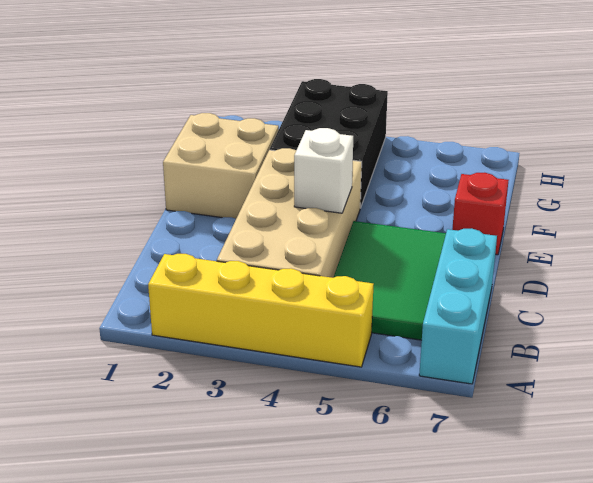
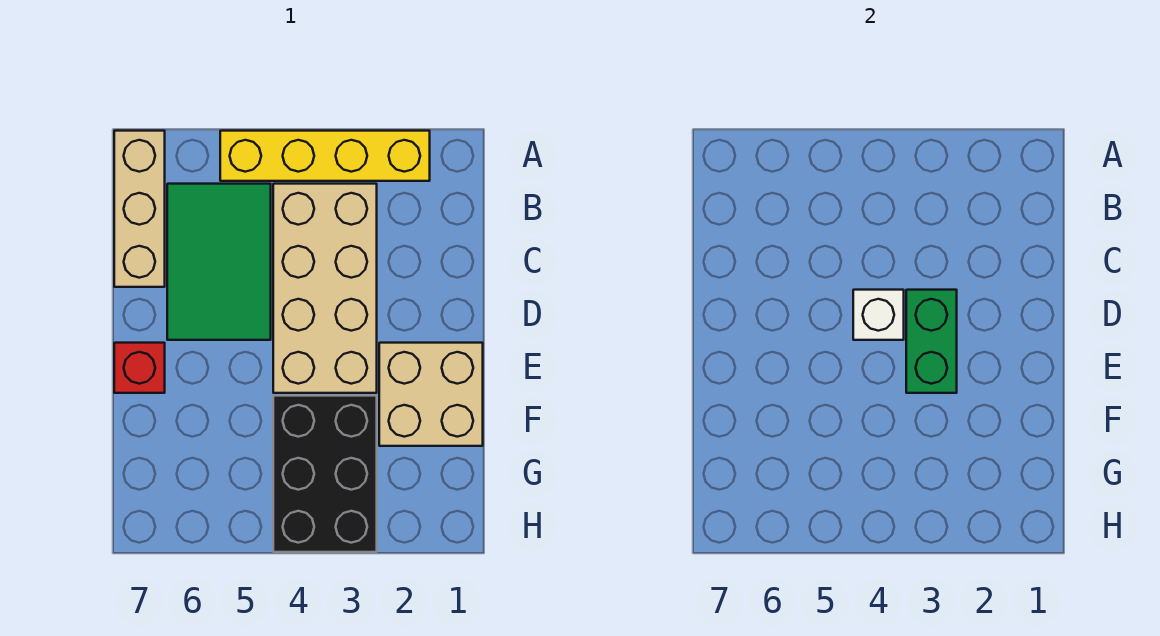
cyan 1x3 brick [419,228,497,384] -> tan 1x3 brick [114,131,165,287]
none -> green 1x2 brick [906,290,957,393]

